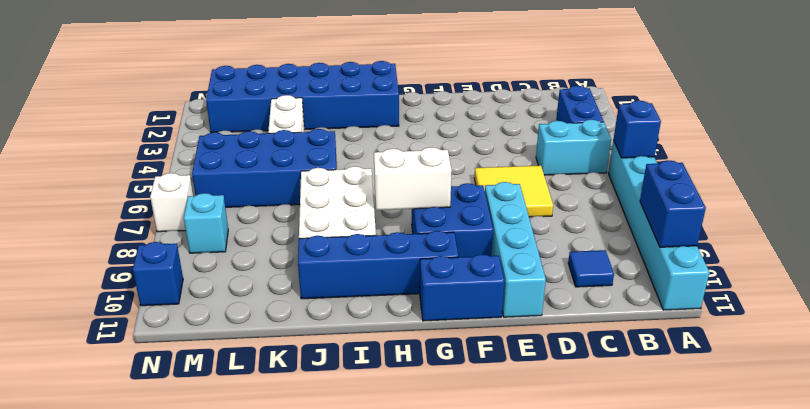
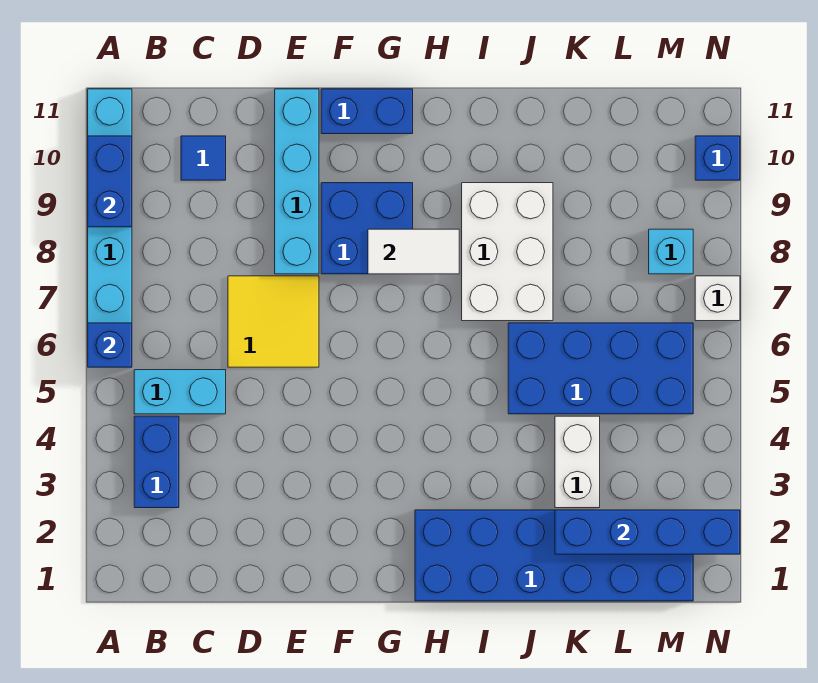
white 1x2 brick [374,147,452,210] -> white 1x2 tile [368,229,459,274]
blue 1x4 brick [298,231,458,299] -> blue 1x4 brick moved to [555,510,740,554]

